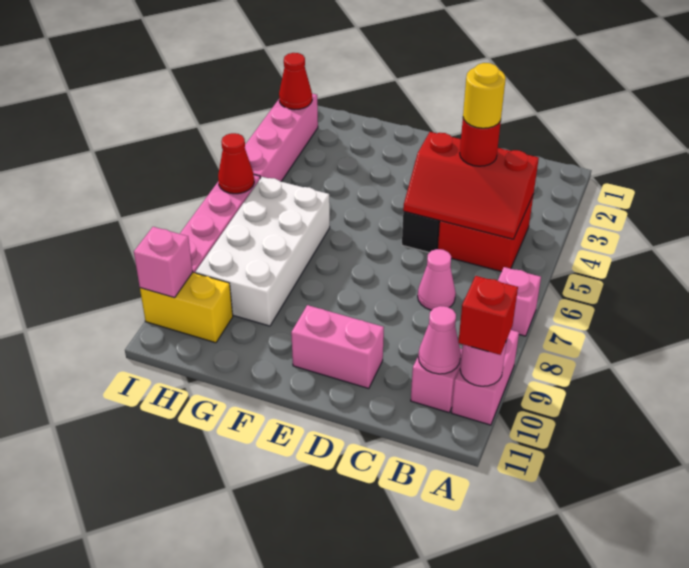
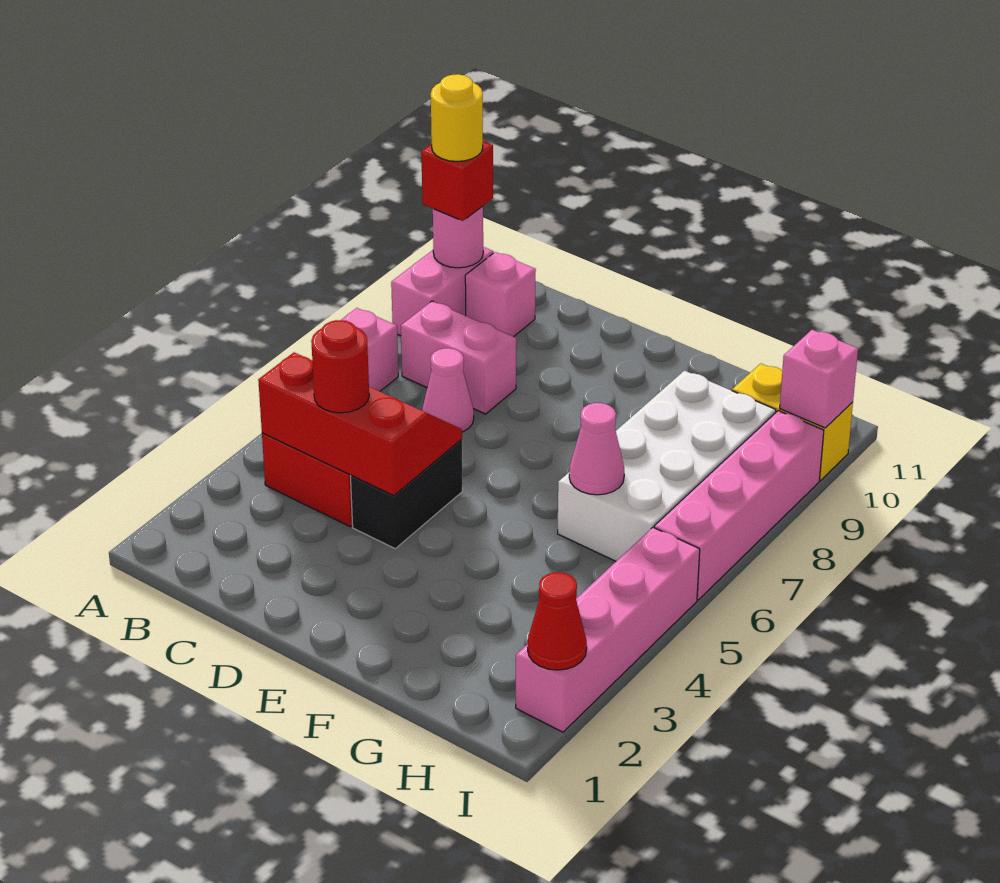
pink 1x1 cone [418,306,461,374] -> pink 1x1 cone moved to [569,403,624,495]
yellow 1x1 round brick [463,63,506,128] -> yellow 1x1 round brick moved to [431,74,483,161]
pink 1x2 brick [291,305,384,388] -> pink 1x2 brick moved to [401,301,516,414]
red 1x1 cone [218,133,254,194] -> none

